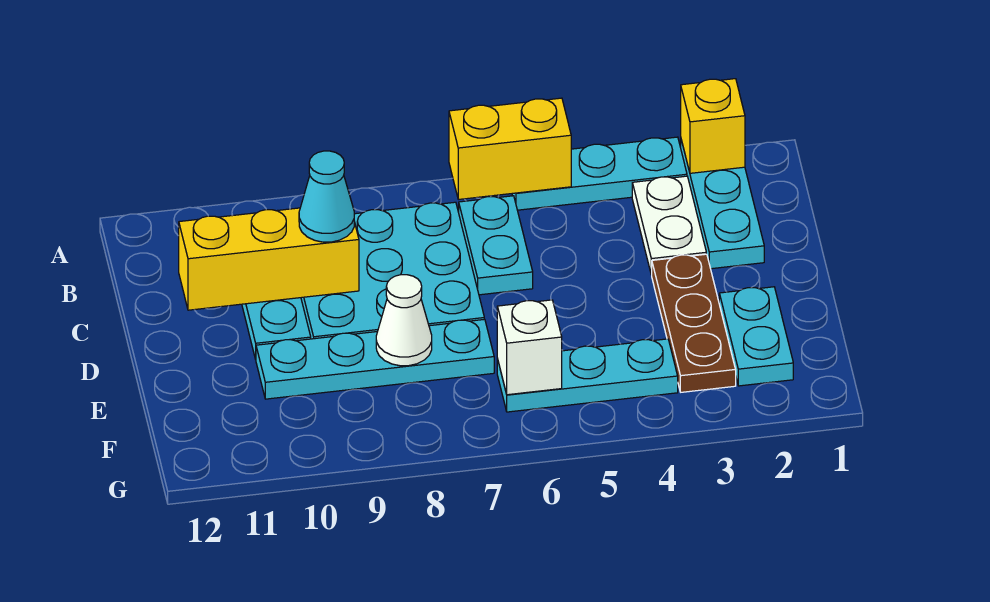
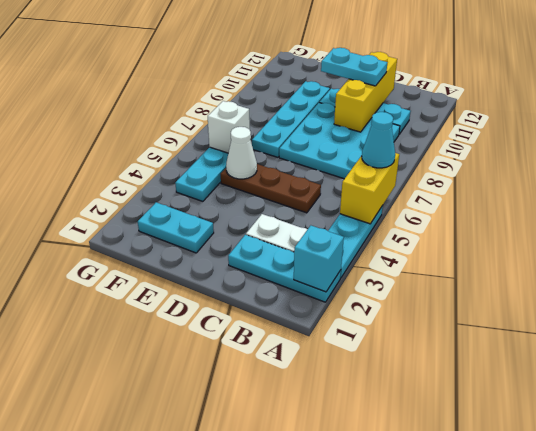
yellow 1x1 brick [681,79,745,173] -> cyan 1x1 brick [294,226,344,292]
cyan 1x2 plate [459,196,533,295] -> cyan 1x2 plate moved to [321,48,387,86]
cyan 1x1 cone [299,151,354,242] -> cyan 1x1 cone moved to [362,112,395,168]
brown 1x3 plate [652,254,736,392] -> brown 1x3 plate moved to [221,164,321,213]
white 1x1 cone [376,275,432,366] -> white 1x1 cone moved to [226,127,257,179]

